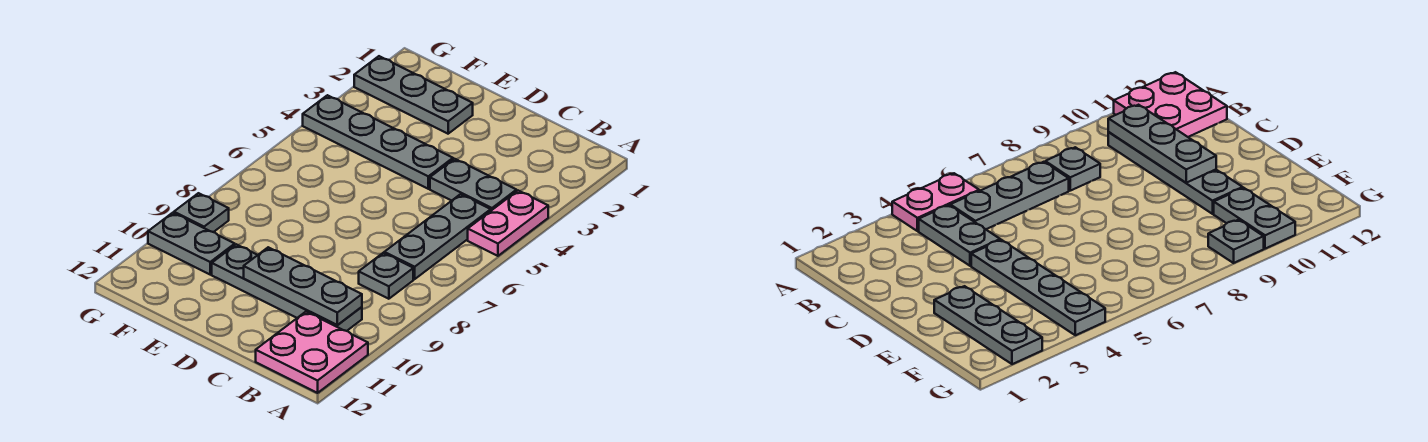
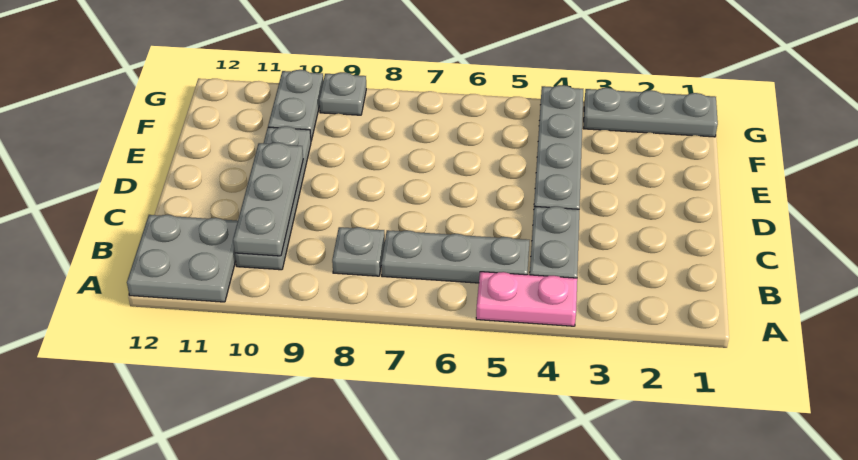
pink 2x2 plate [256,312,368,393] -> grey 2x2 plate [127,215,238,302]
grey 1x3 plate [354,56,473,134] -> grey 1x3 plate turned to [583,88,718,137]

